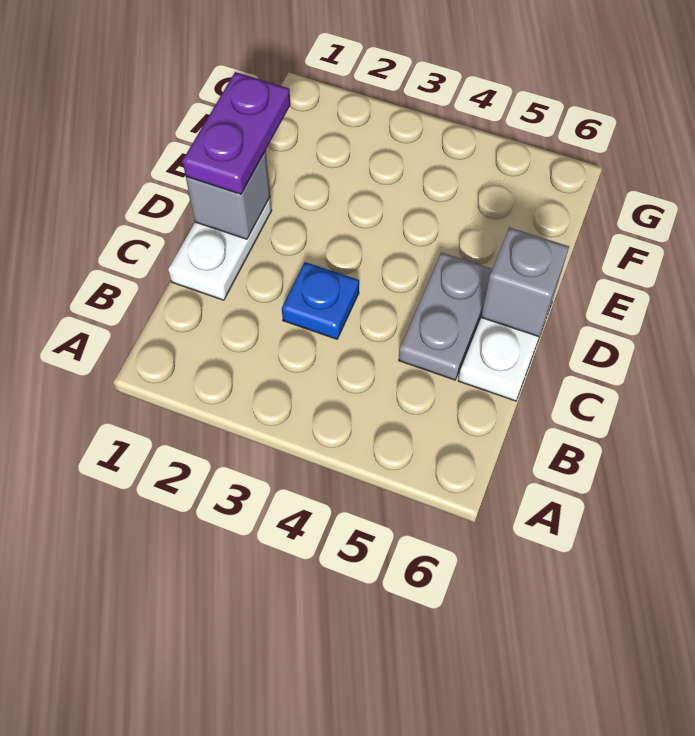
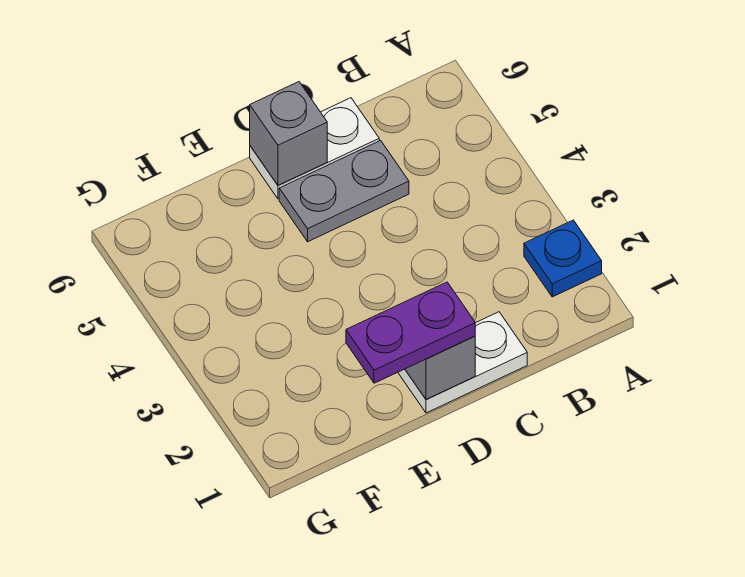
blue 1x1 plate [282,262,359,339] -> blue 1x1 plate moved to [524,220,602,297]

